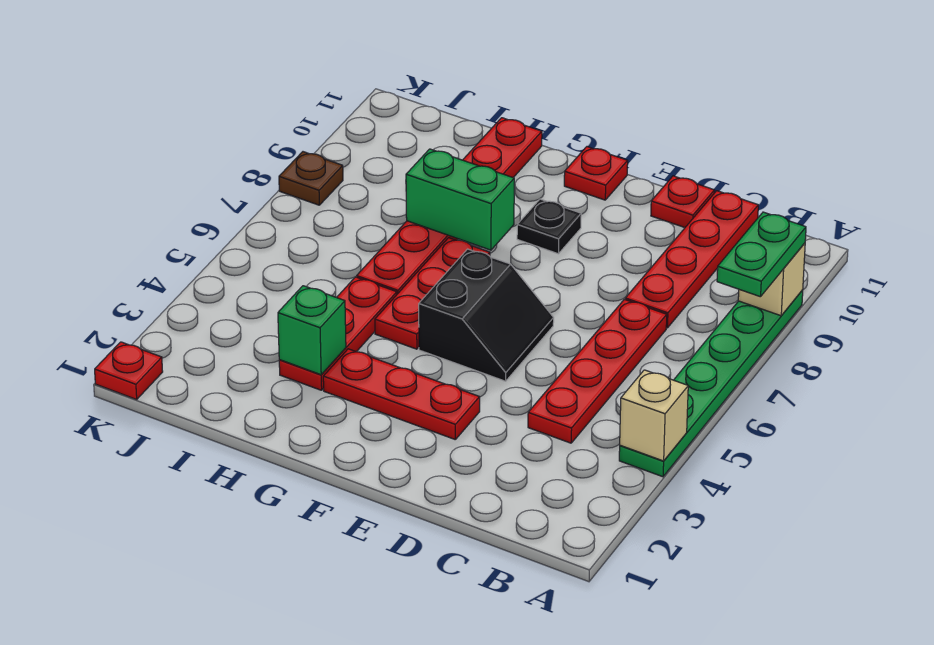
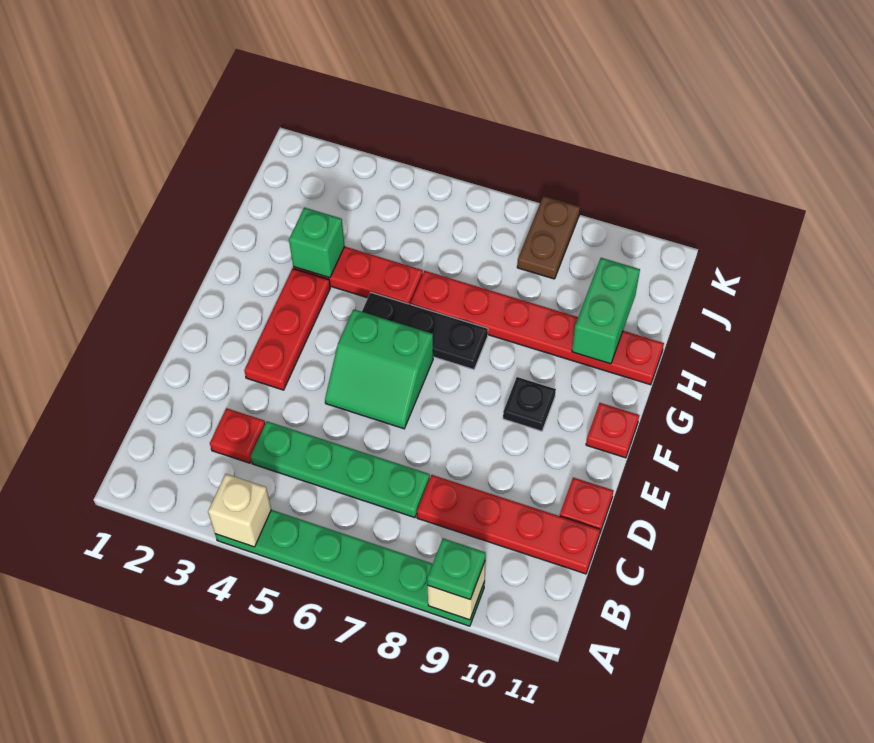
green 1x2 plate [717,212,806,297] -> green 1x1 plate [427,538,486,599]
red 1x4 plate [528,299,667,443] -> green 1x4 plate [251,421,430,518]
black 2x2 slope [419,249,554,381] -> green 2x2 slope [325,309,433,429]
red 1x3 plate [375,238,490,349] -> black 1x3 plate [362,293,488,370]
green 1x2 brick [406,149,514,250] -> green 1x2 brick moved to [572,258,640,364]
red 1x1 plate [95,342,163,399] -> red 1x1 plate moved to [210,408,265,463]
brown 1x1 plate [279,152,343,205] -> brown 1x2 plate [517,196,580,279]

